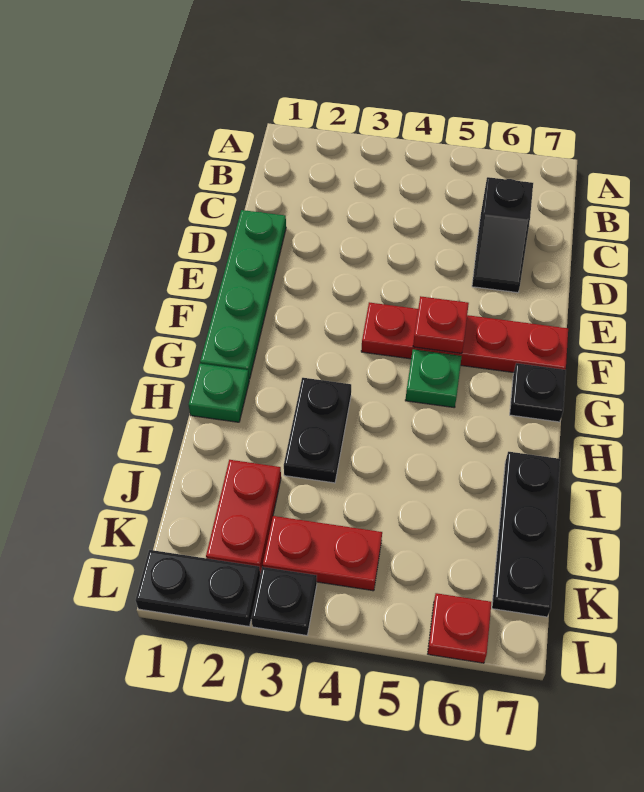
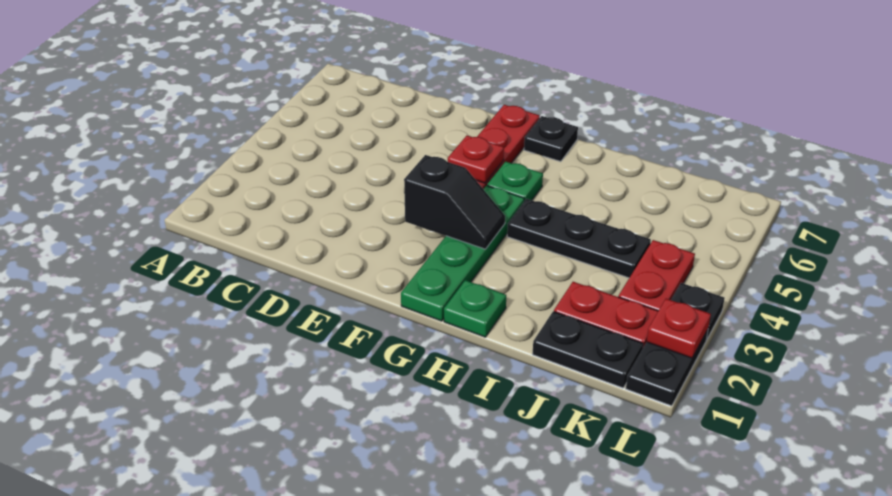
black 1x2 slope [472,177,533,293] -> black 1x2 slope moved to [404,155,505,249]
green 1x4 plate [200,210,286,379] -> green 1x4 plate turned to [401,186,524,321]
black 1x2 plate [284,378,351,483] -> black 1x2 plate moved to [533,311,643,388]
black 1x3 plate [492,452,560,617] -> black 1x3 plate moved to [507,199,651,278]
red 1x1 plate [428,593,491,663] -> red 1x1 plate moved to [647,299,711,358]

